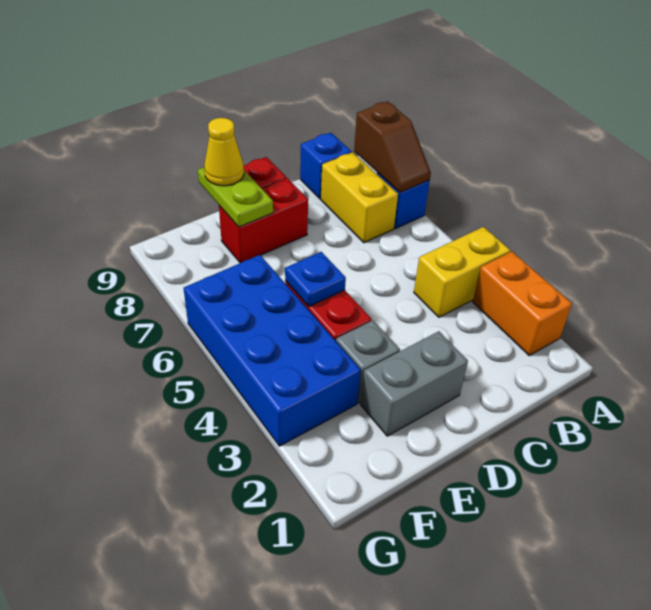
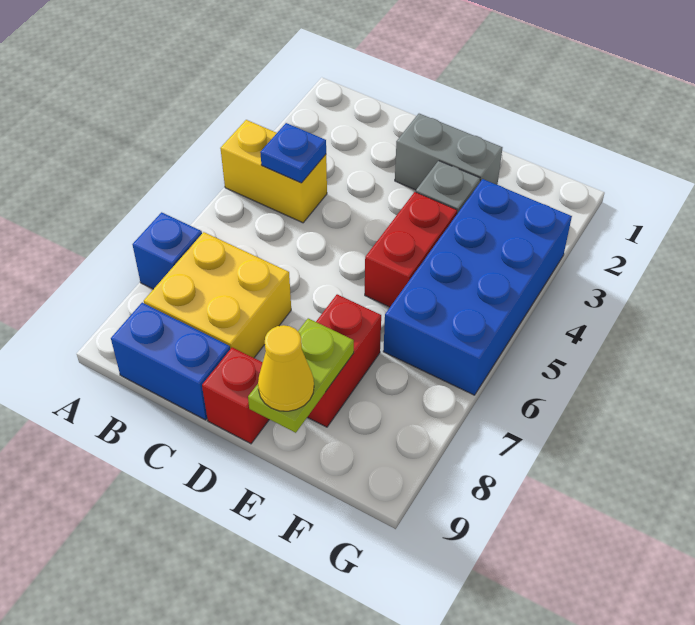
orange 1x2 brick [473,252,572,356] -> none
brown 1x2 slope [354,101,431,192] -> none
yellow 1x2 brick [321,152,398,243] -> yellow 2x2 brick [144,232,291,358]
blue 1x1 brick [300,133,351,199] -> blue 1x2 brick [111,303,230,420]
red 1x2 brick [219,178,308,263] -> red 1x2 brick turned to [307,294,381,427]
blue 1x1 plate [285,252,346,307] -> blue 1x1 plate moved to [260,123,326,183]

